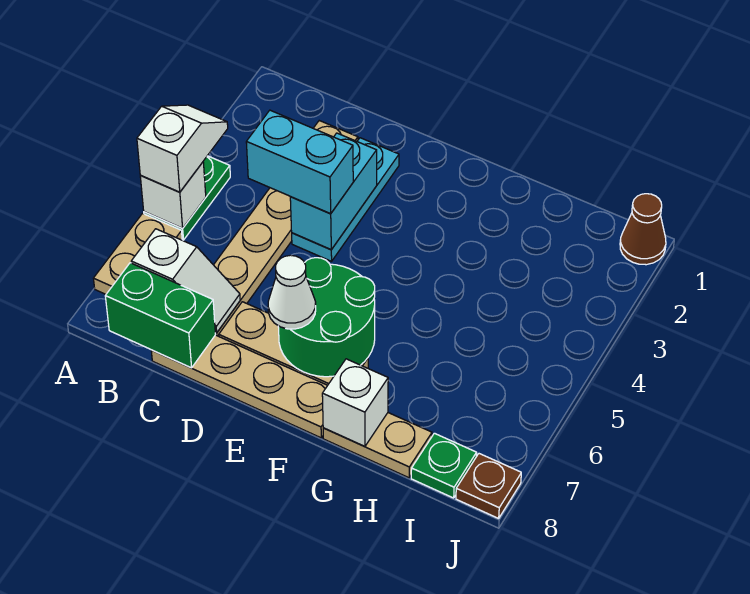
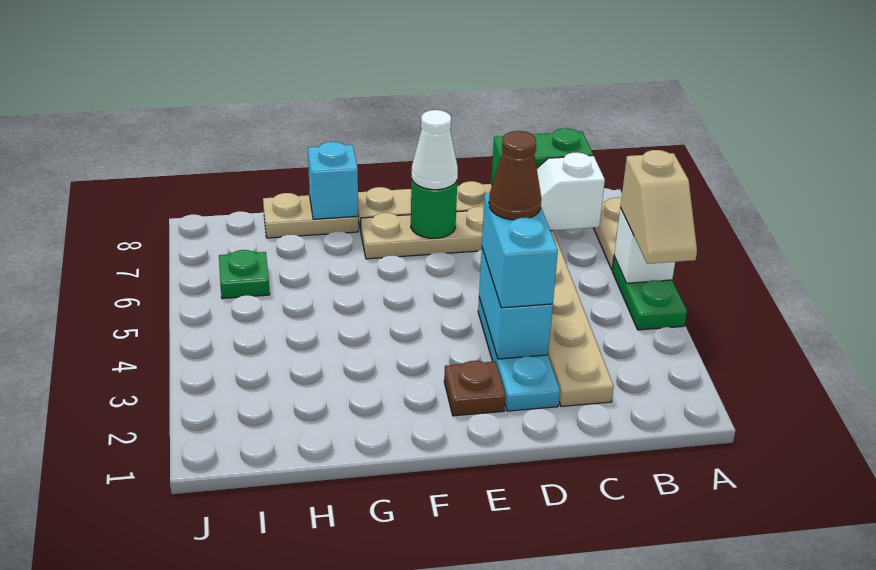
white 1x2 slope [137,105,228,192] -> tan 1x2 slope [620,150,697,264]
cyan 1x2 brick [246,110,353,214] -> cyan 1x2 brick turned to [482,193,558,308]
green 2x2 round brick [278,258,375,377] -> green 1x1 round brick [411,179,457,238]
white 1x1 brick [322,359,388,447] -> cyan 1x1 brick [308,142,358,219]
green 1x1 plate [411,433,477,498] -> green 1x1 plate moved to [219,250,270,299]
brown 1x1 cone [620,194,666,265] -> brown 1x1 cone moved to [489,131,541,220]
brown 1x1 plate [456,454,521,518] -> brown 1x1 plate moved to [444,361,506,416]

